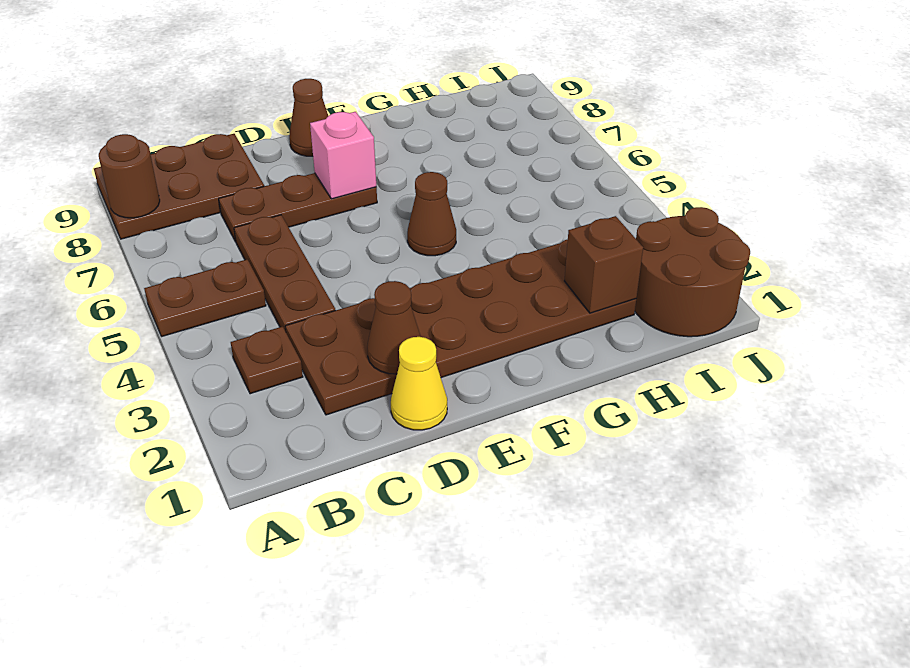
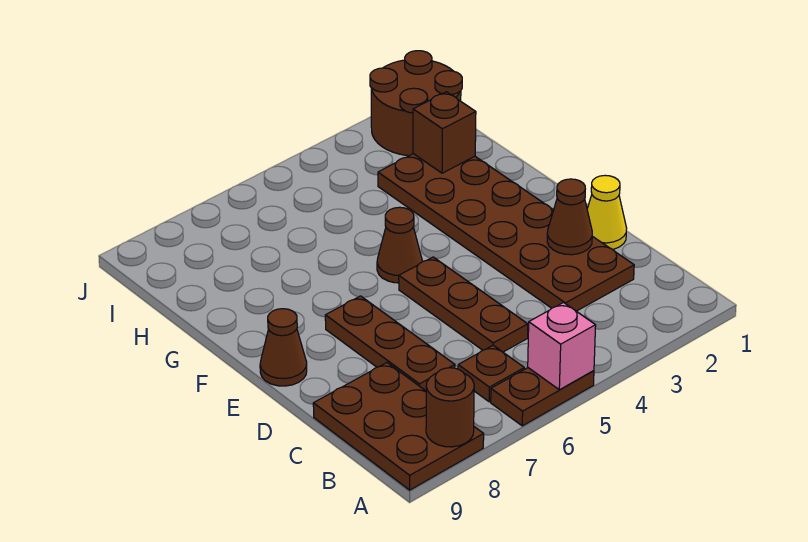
brown 1x2 plate [144,259,266,336] -> brown 1x2 plate turned to [491,368,594,426]
brown 1x1 plate [231,326,303,394] -> brown 1x1 plate moved to [458,345,524,402]
brown 1x3 plate [234,215,335,332] -> brown 1x3 plate turned to [399,257,528,352]
pink 1x1 brick [310,112,376,199] -> pink 1x1 brick moved to [528,303,596,390]

